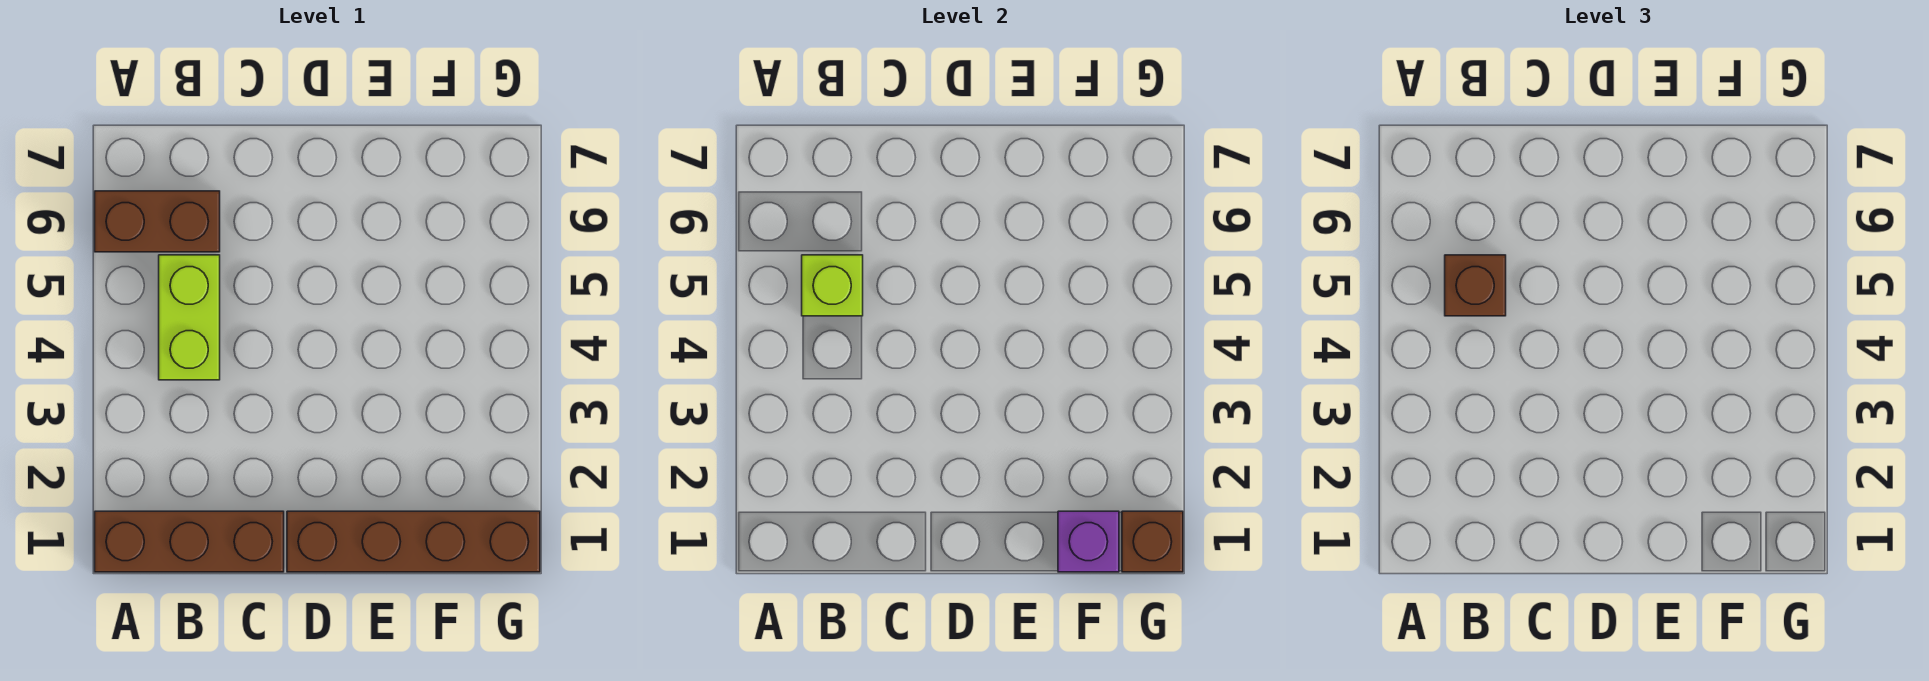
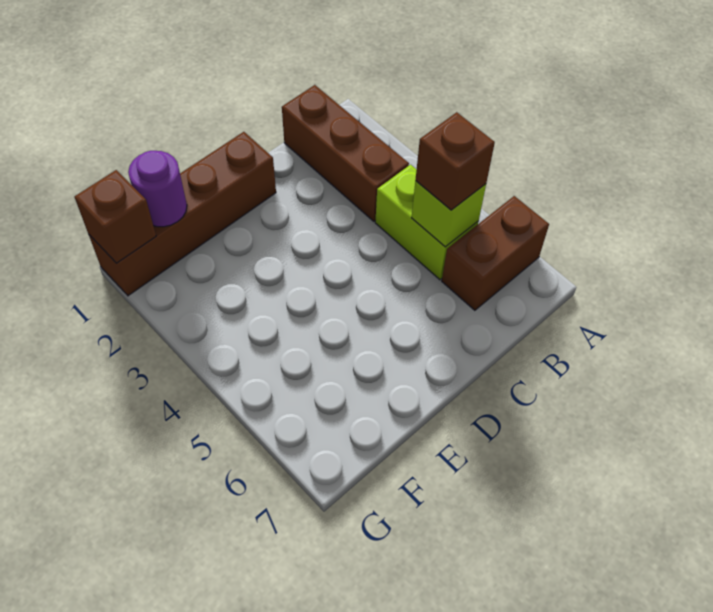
brown 1x3 brick [95,511,284,572] -> brown 1x3 brick turned to [282,85,409,221]
purple 1x1 brick [1058,511,1119,572] -> purple 1x1 round brick [128,151,187,227]

